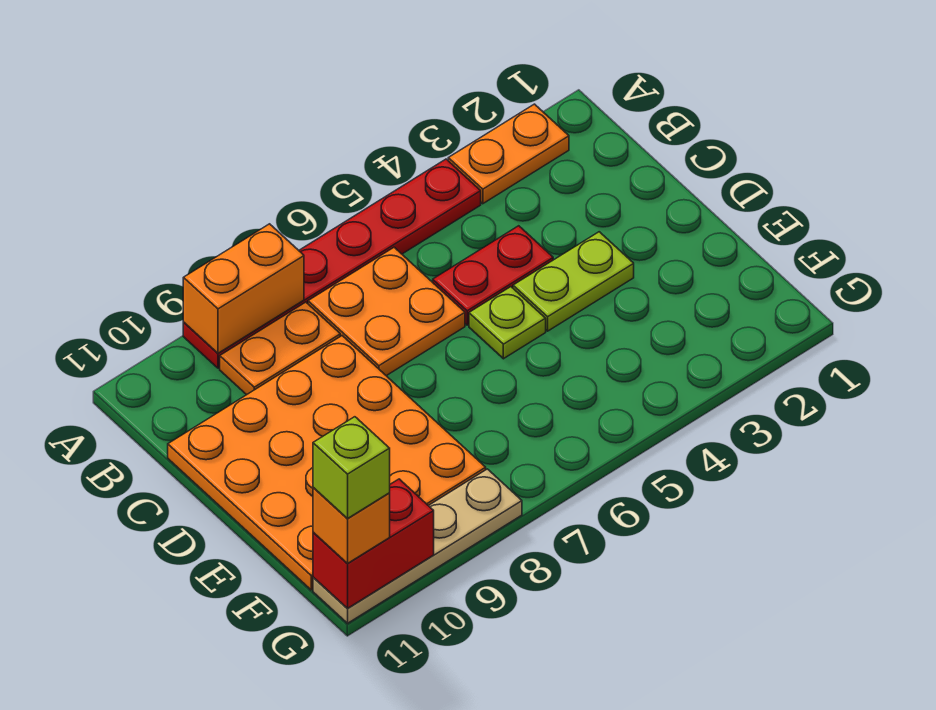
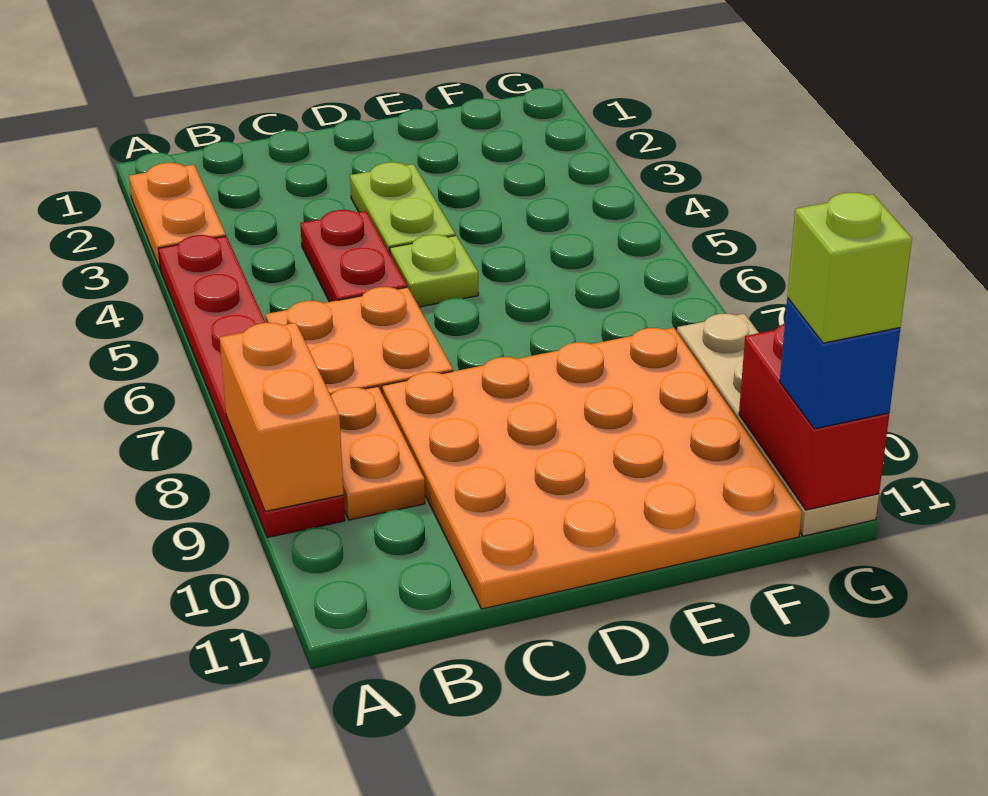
orange 1x1 brick [313,488,390,564] -> blue 1x1 brick [780,298,900,429]

